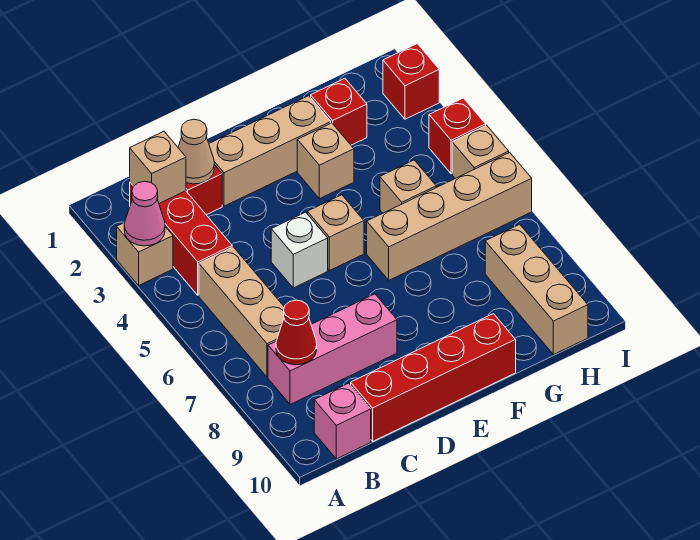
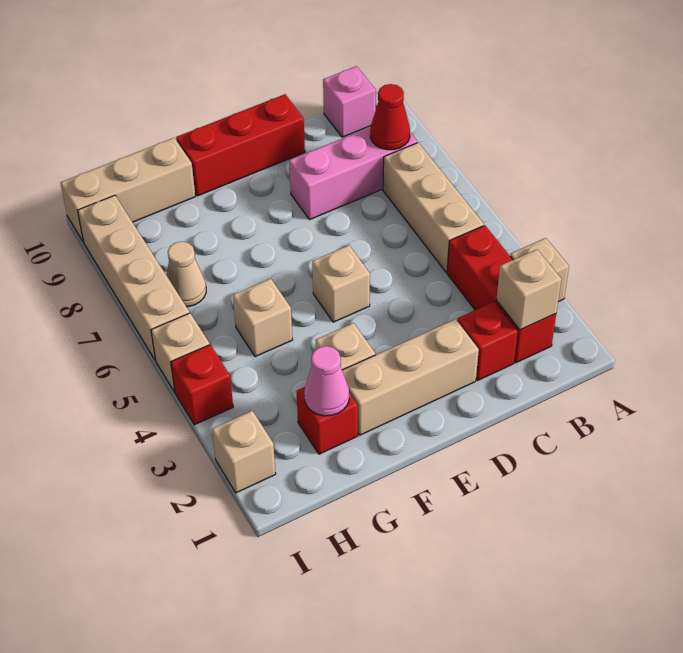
pink 1x1 cone [124,181,165,246] -> pink 1x1 cone moved to [304,346,349,416]
tan 1x1 cone [178,119,214,184] -> tan 1x1 cone moved to [166,242,206,307]
red 1x4 brick [351,314,516,441] -> red 1x3 brick [176,94,305,196]
white 1x1 brick [271,212,328,288] -> none
tan 1x4 brick [367,153,532,280] -> tan 1x4 brick turned to [78,195,189,360]
tan 1x3 brick [485,224,588,355] -> tan 1x3 brick turned to [60,138,195,242]
red 1x1 brick [383,44,439,119] -> tan 1x1 brick [212,411,276,493]

